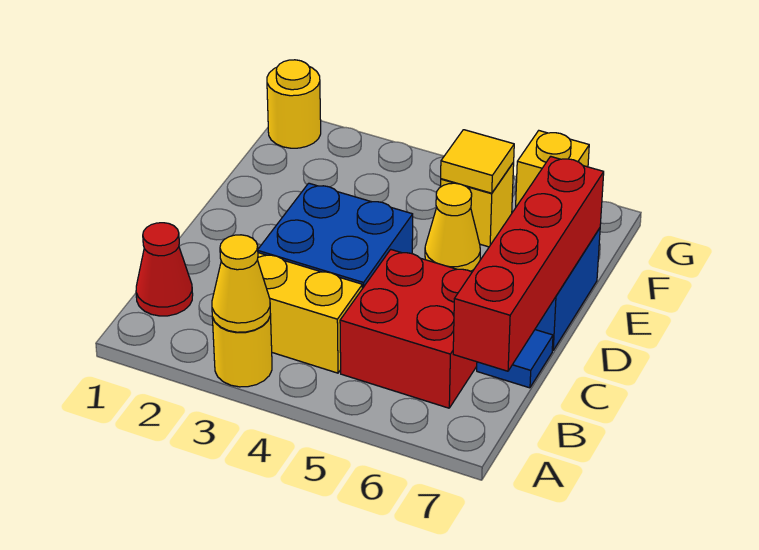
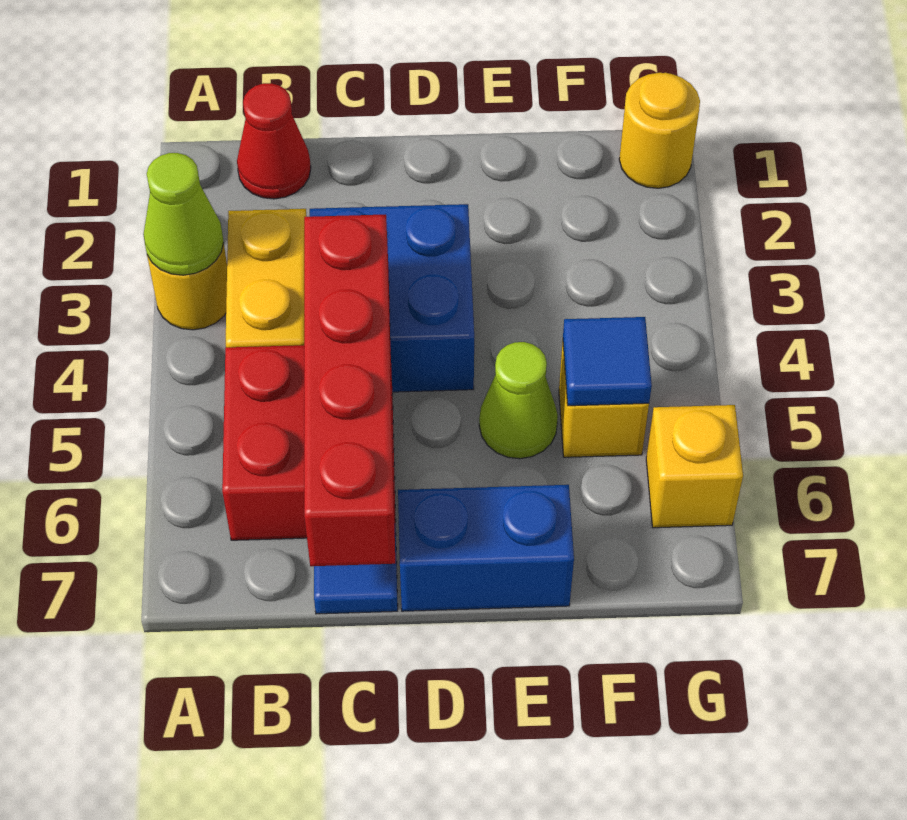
yellow 1x1 cone [212,235,270,332] -> lime 1x1 cone [143,153,224,275]
red 1x4 brick [453,156,604,371] -> red 1x4 brick turned to [304,214,395,566]
yellow 1x1 cone [425,183,480,271] -> lime 1x1 cone [479,342,558,459]
yellow 1x1 tile [441,130,514,193] -> blue 1x1 tile [563,317,652,406]

